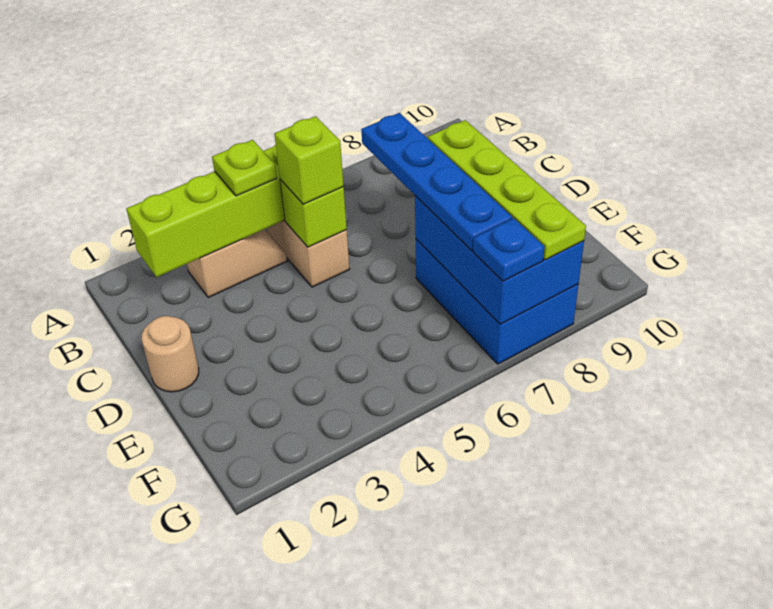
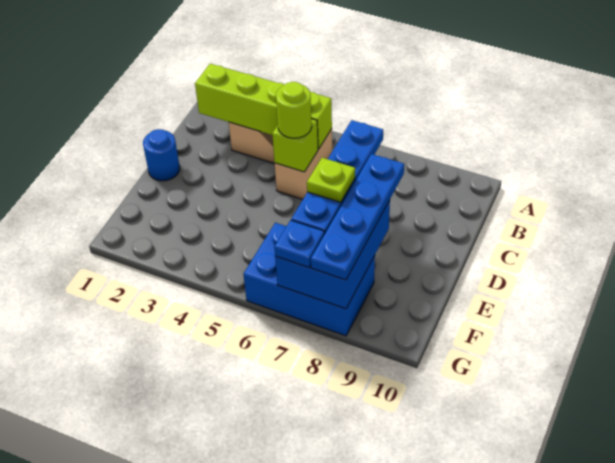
lime 1x1 plate [212,140,277,196] -> lime 1x1 plate moved to [307,158,355,202]
lime 1x1 brick [274,116,344,204] -> lime 1x1 round brick [276,82,312,138]
tan 1x1 round brick [141,316,199,392] -> blue 1x1 round brick [143,129,180,181]
lime 1x4 plate [428,120,586,260] -> blue 1x4 plate [311,154,404,280]
blue 2x3 brick [416,239,578,364] -> blue 2x3 brick turned to [243,223,375,336]

